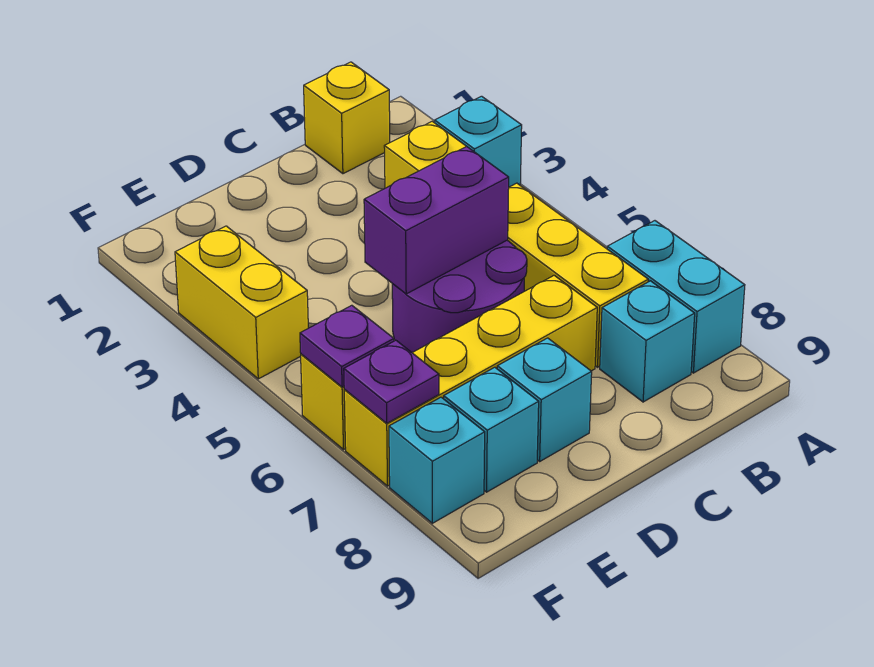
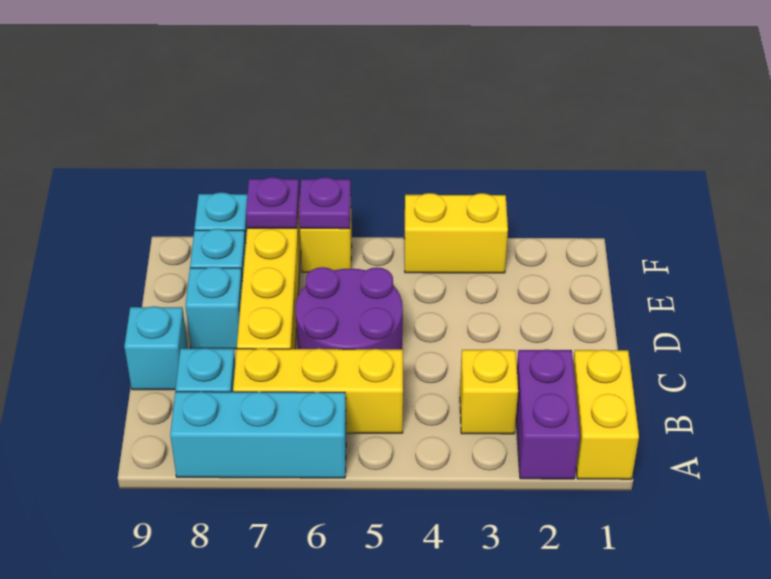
cyan 1x1 brick [435,96,522,187] -> cyan 1x1 brick moved to [124,306,188,390]
cyan 1x2 brick [607,221,745,373] -> cyan 1x3 brick [170,392,346,478]
yellow 1x1 brick [304,62,390,174] -> yellow 1x2 brick [573,350,639,479]
purple 1x2 brick [364,146,509,294] -> purple 1x2 brick moved to [516,350,580,479]

